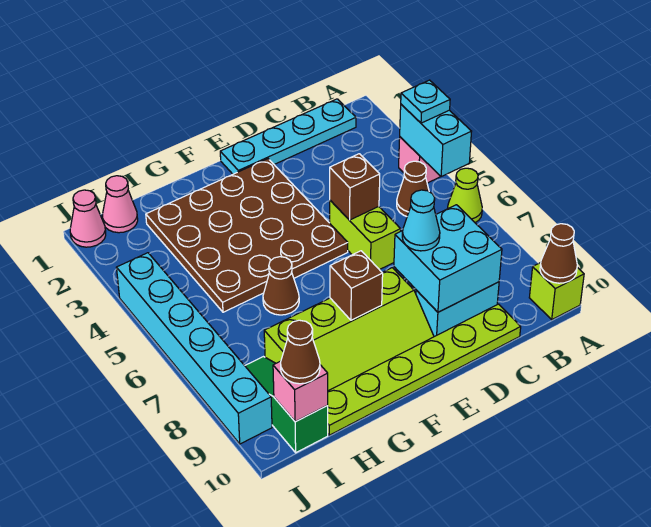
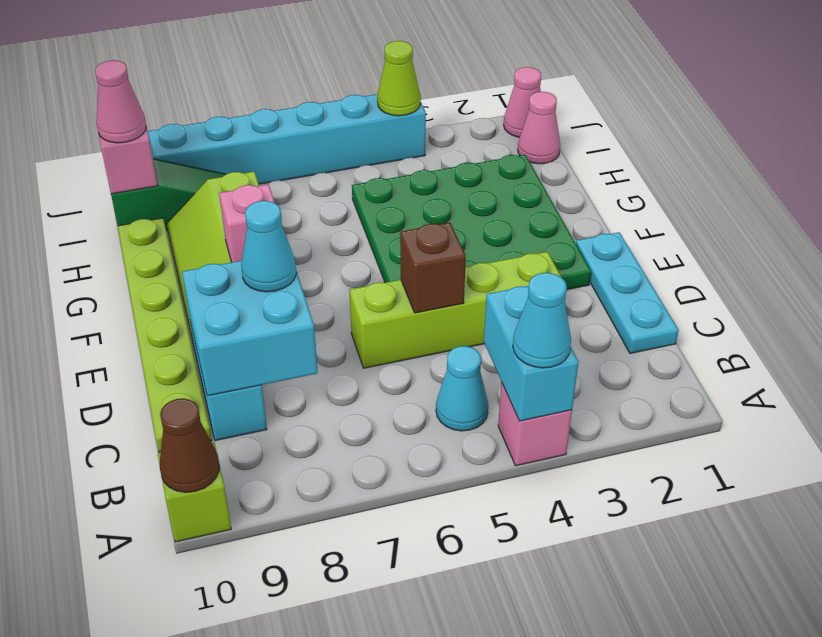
cyan 1x2 brick [400,104,472,177] -> cyan 1x2 brick turned to [484,286,578,421]
cyan 1x1 plate [401,80,450,123] -> cyan 1x1 cone [513,273,571,368]
lime 1x1 cone [448,168,482,223] -> lime 1x1 cone moved to [377,41,421,116]
cyan 1x4 plate [220,99,356,174] -> cyan 1x3 plate [576,232,679,353]
brown 1x1 cone [397,161,429,216] -> cyan 1x1 cone [436,346,488,431]
lime 1x2 brick [330,200,401,270] -> lime 1x4 brick [349,252,562,368]
brown 4x4 plate [146,159,348,312] -> green 4x4 plate [352,155,591,290]
brown 1x1 brick [330,251,383,320] -> pink 1x1 brick [219,184,275,262]
brown 1x1 cone [263,257,299,315] -> none
brown 1x1 cone [281,320,320,384] -> pink 1x1 cone [95,60,146,143]

